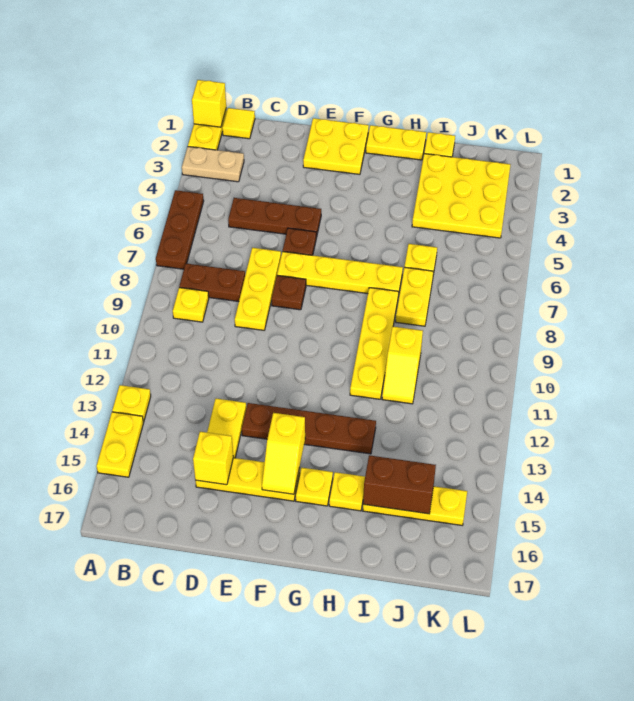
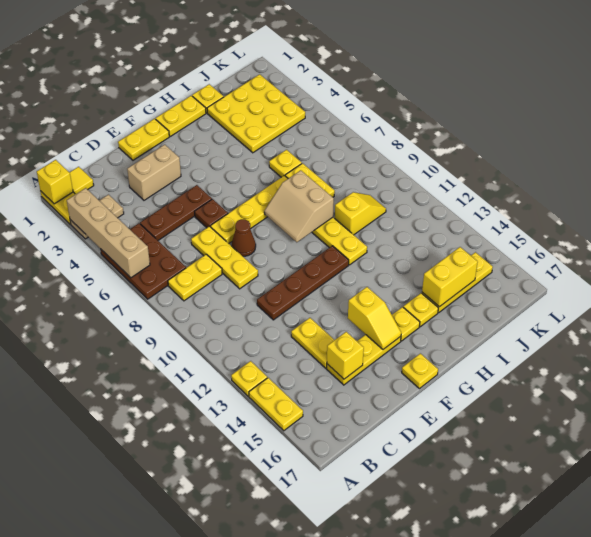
none -> tan 1x4 brick [67,188,150,278]
brown 1x3 plate [156,190,204,269] -> brown 2x3 plate [101,223,186,299]
brown 1x2 plate [179,264,245,302] -> yellow 1x2 plate [168,254,222,301]
yellow 1x1 plate [173,288,209,322] -> yellow 1x1 plate moved to [402,353,438,389]
none -> tan 1x2 brick [127,145,181,200]
yellow 2x2 plate [303,118,369,174] -> yellow 1x2 plate [118,119,169,160]
brown 1x1 plate [272,275,306,310] -> brown 1x1 cone [232,219,256,256]
brown 1x4 plate [242,403,376,454] -> brown 1x4 plate moved to [257,246,349,320]
none -> tan 2x2 slope [264,170,334,242]
yellow 1x2 slope [382,326,423,404] -> yellow 1x2 slope turned to [335,192,386,235]
brown 1x2 brick [363,455,436,514] -> yellow 1x2 brick [422,247,478,307]

